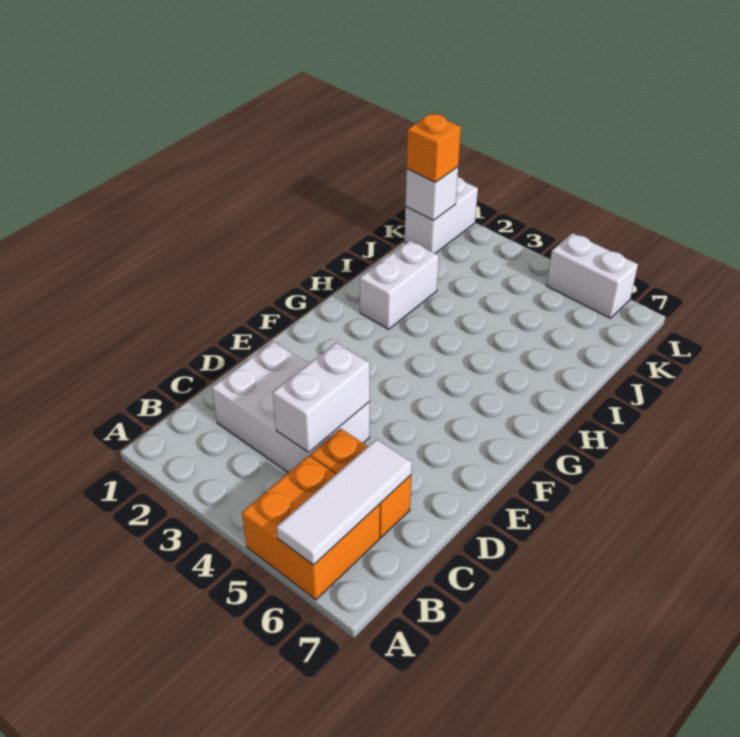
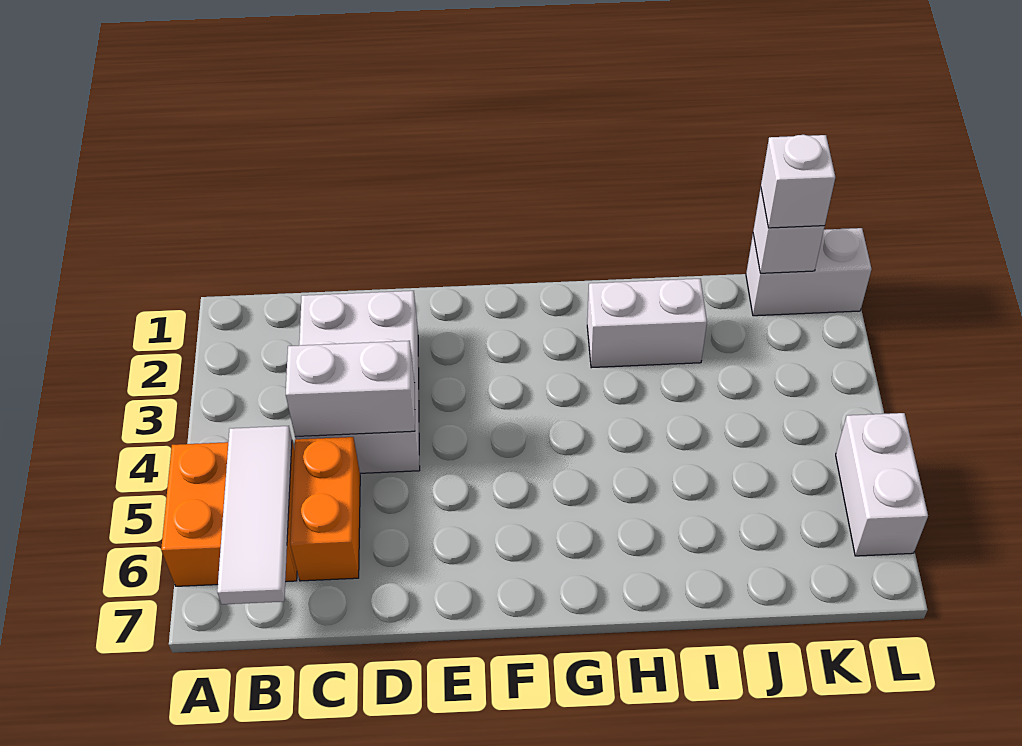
white 1x3 tile [277,439,412,565] -> white 1x3 tile turned to [217,426,292,604]
orange 1x1 brick [407,114,461,183] -> white 1x1 brick [761,135,835,228]

